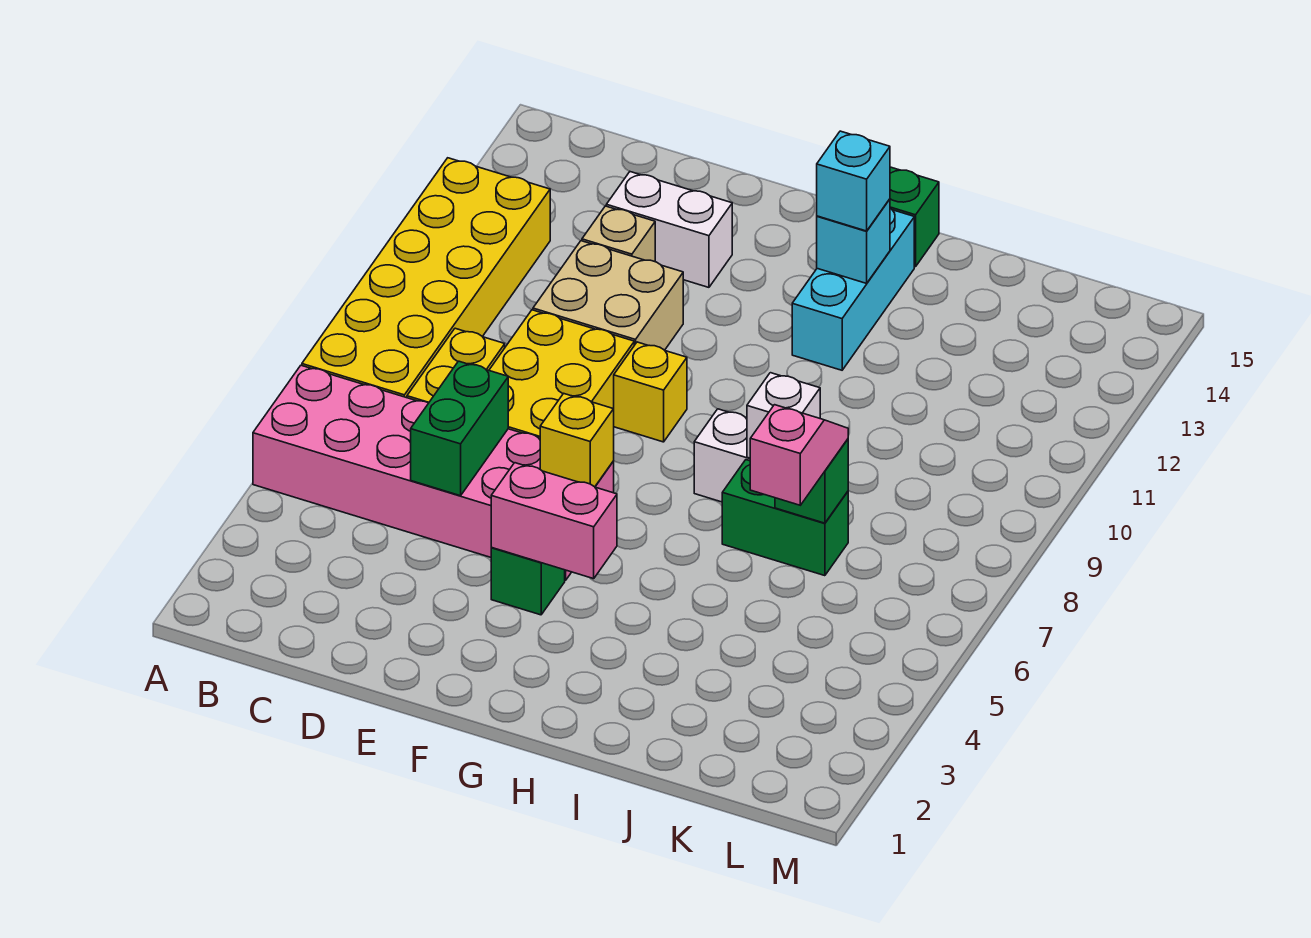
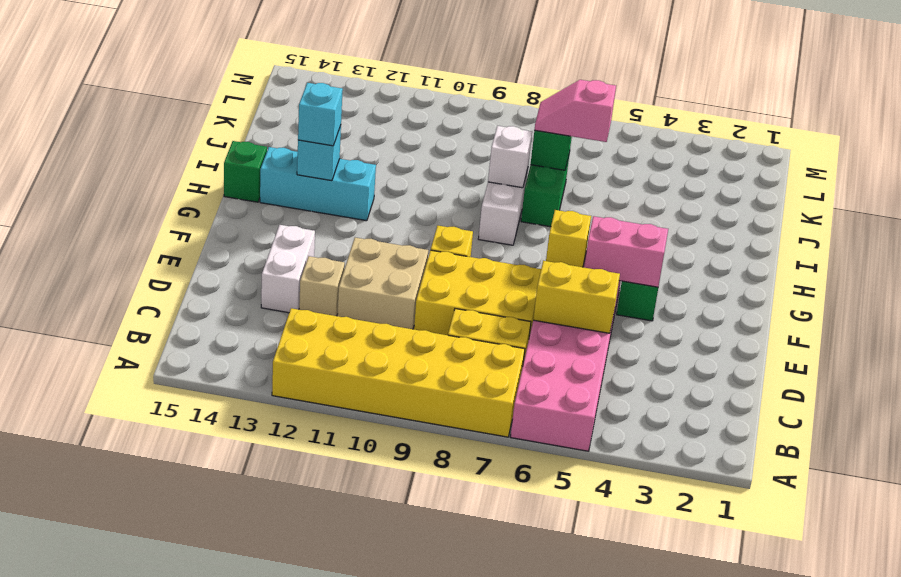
green 1x2 brick [411,361,508,496] -> yellow 1x2 brick [533,261,620,333]
pink 1x2 brick [491,463,617,579] -> pink 1x2 brick turned to [584,216,668,287]

